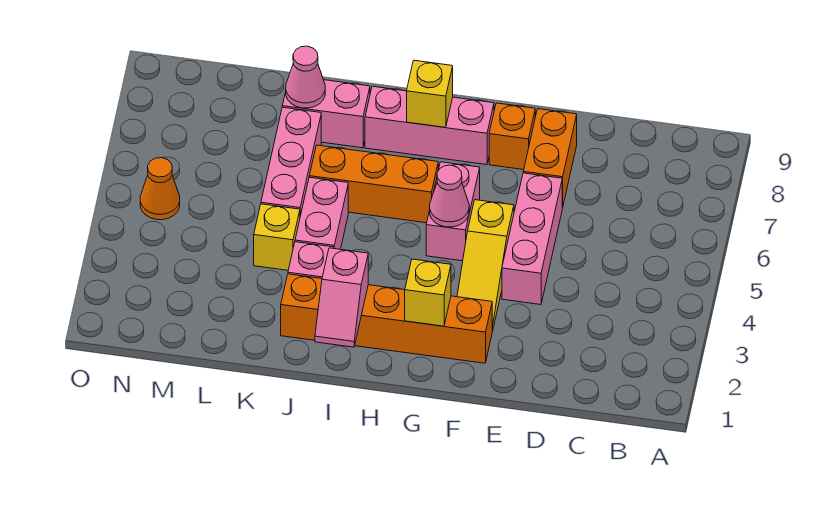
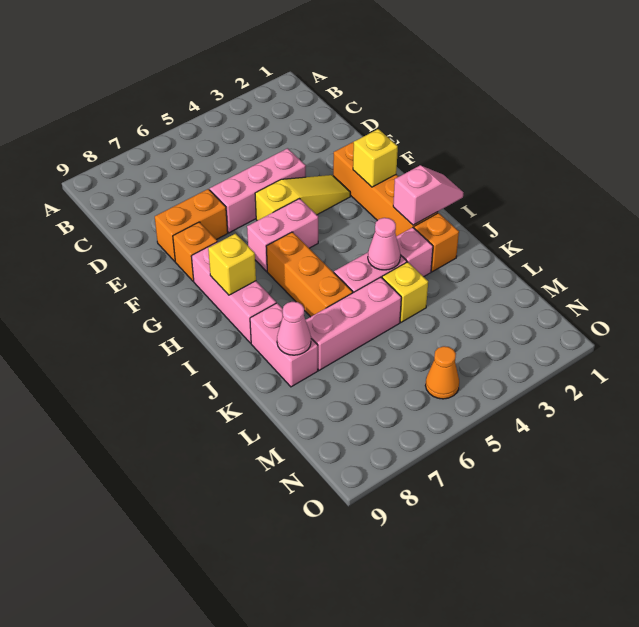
pink 1x1 cone [430,165,469,227] -> pink 1x1 cone moved to [368,218,400,270]

